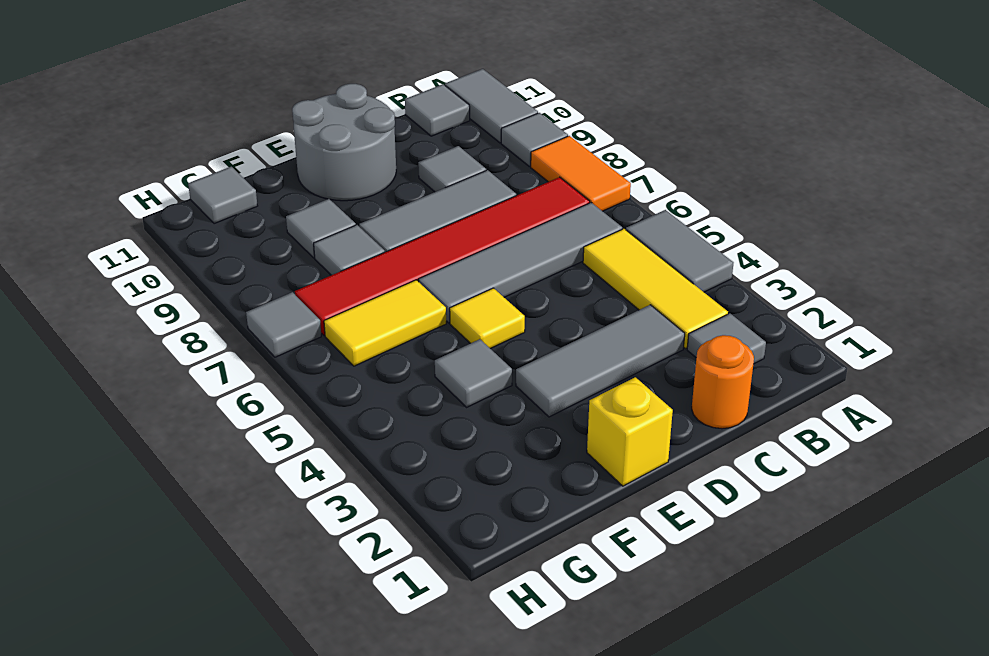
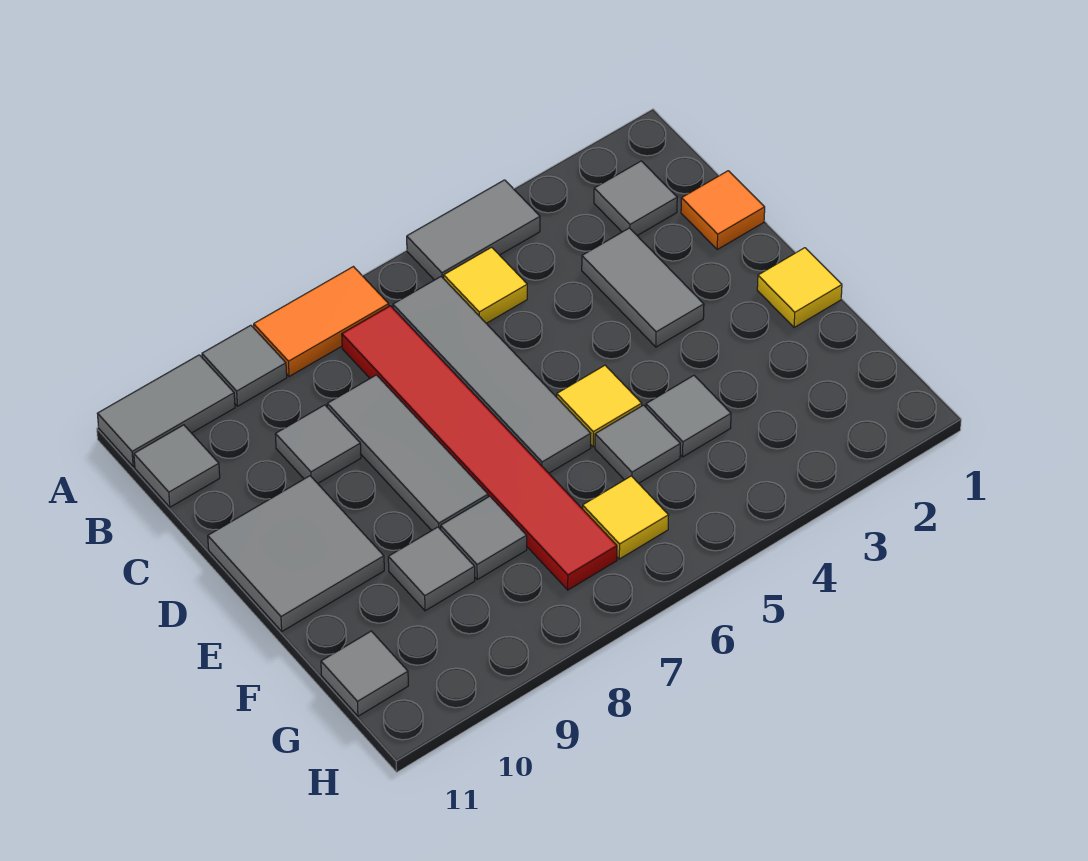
yellow 1x3 tile [583,229,728,349] -> yellow 1x1 tile [444,247,527,323]
orange 1x1 round brick [692,335,754,429] -> orange 1x1 tile [681,171,765,249]
grey 1x3 tile [516,305,685,417] -> grey 1x2 tile [582,228,704,347]
grey 2x2 round brick [292,84,396,201] -> grey 2x2 tile [208,476,384,631]
yellow 1x1 brick [587,377,673,486] -> yellow 1x1 tile [757,248,842,328]
yellow 1x2 tile [324,280,446,366] -> yellow 1x1 tile [583,476,669,559]
grey 1x1 tile [246,292,321,357] -> grey 1x1 tile moved to [595,405,680,483]

